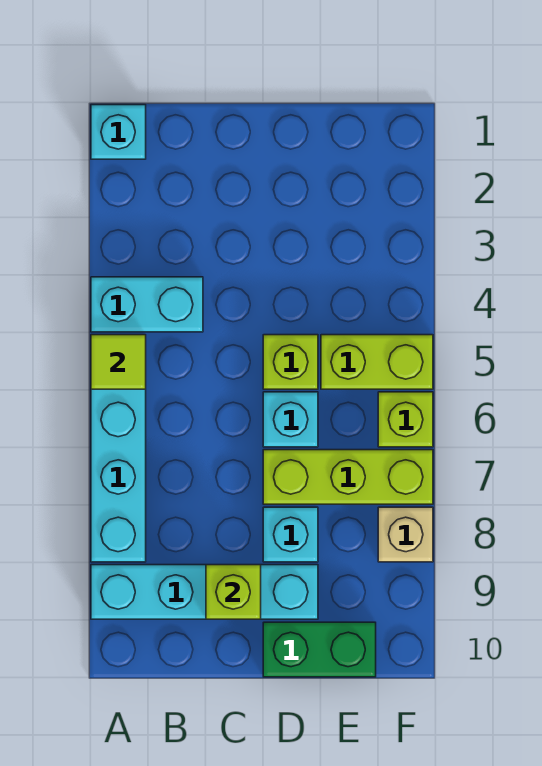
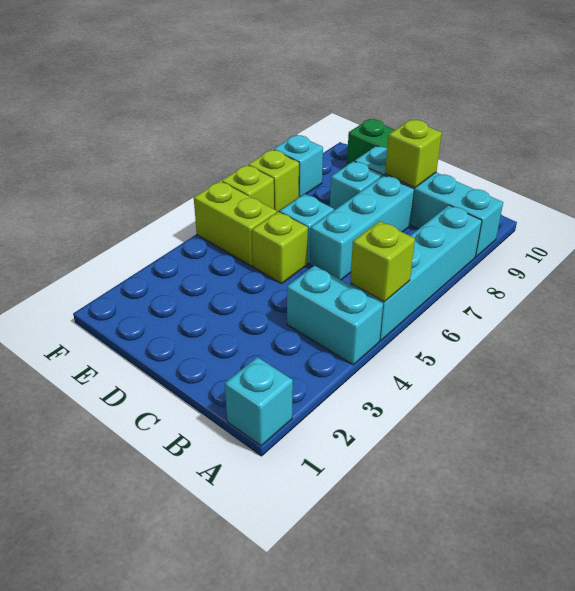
lime 1x1 tile [91,335,146,389] -> lime 1x1 brick [350,221,415,302]
none -> cyan 1x3 brick [310,175,414,280]
lime 1x3 brick [263,450,433,504] -> lime 1x1 brick [248,149,299,212]
tan 1x1 brick [378,507,433,562] -> cyan 1x1 brick [274,135,323,197]

